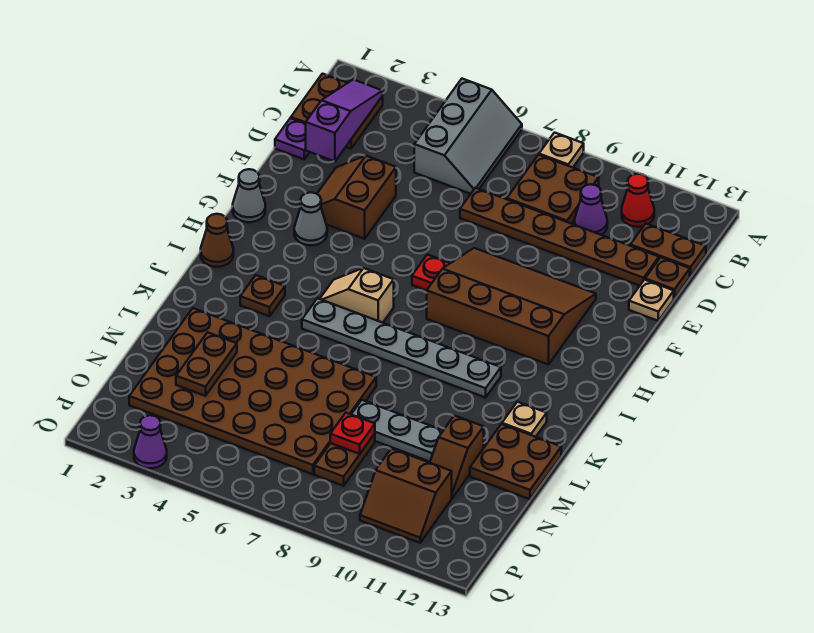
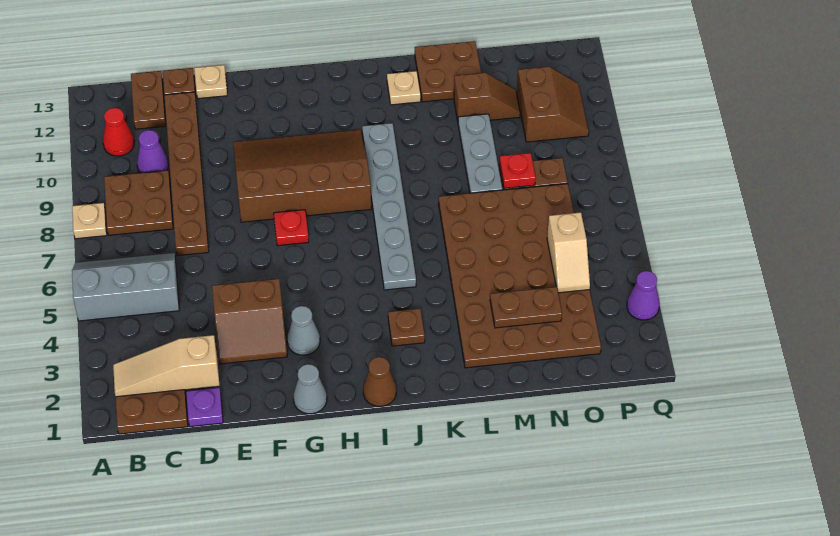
purple 1x3 slope [306,80,383,161] -> tan 1x3 slope [113,335,220,397]
brown 3x4 slope [427,248,596,365] -> brown 3x4 slope turned to [233,130,371,222]
tan 1x2 slope [320,268,394,323] -> tan 1x2 slope moved to [547,212,590,293]

